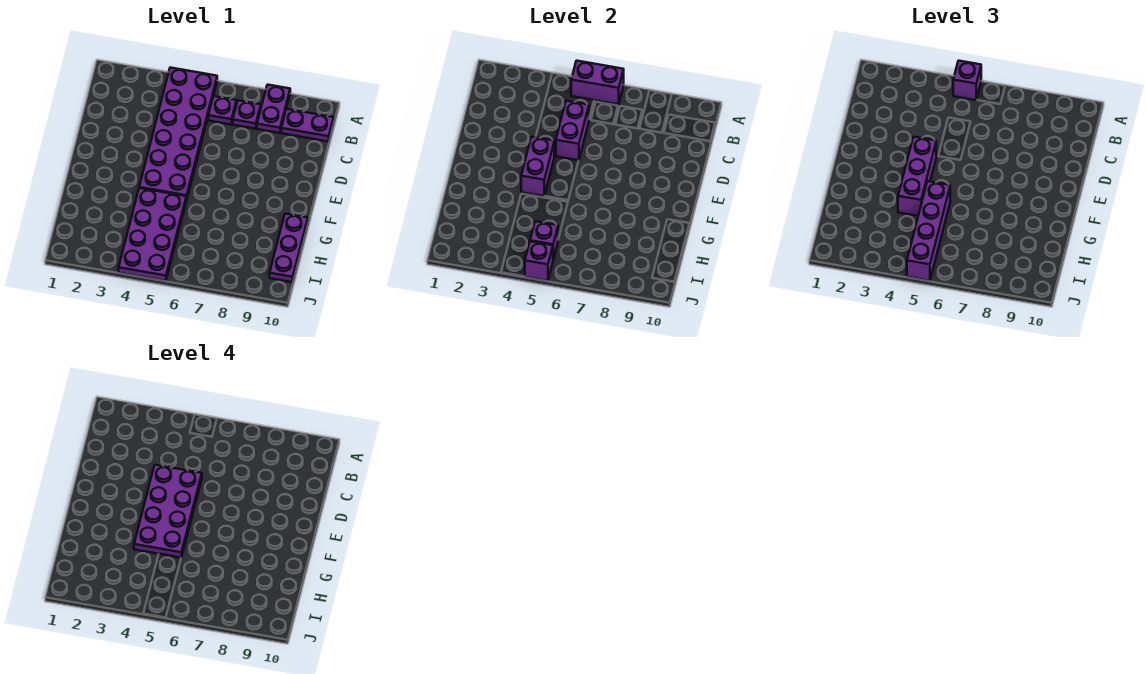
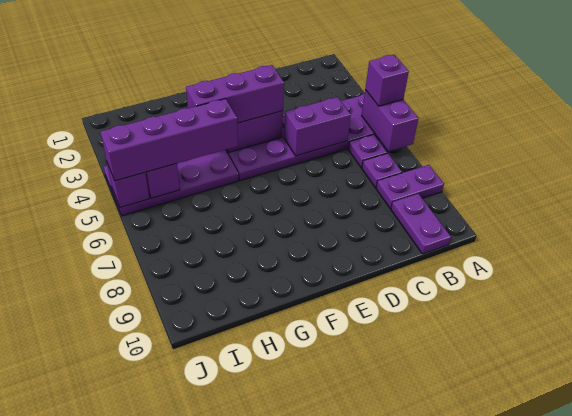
purple 2x4 plate [134,465,202,557] -> none
purple 1x3 plate [270,214,308,282] -> none

